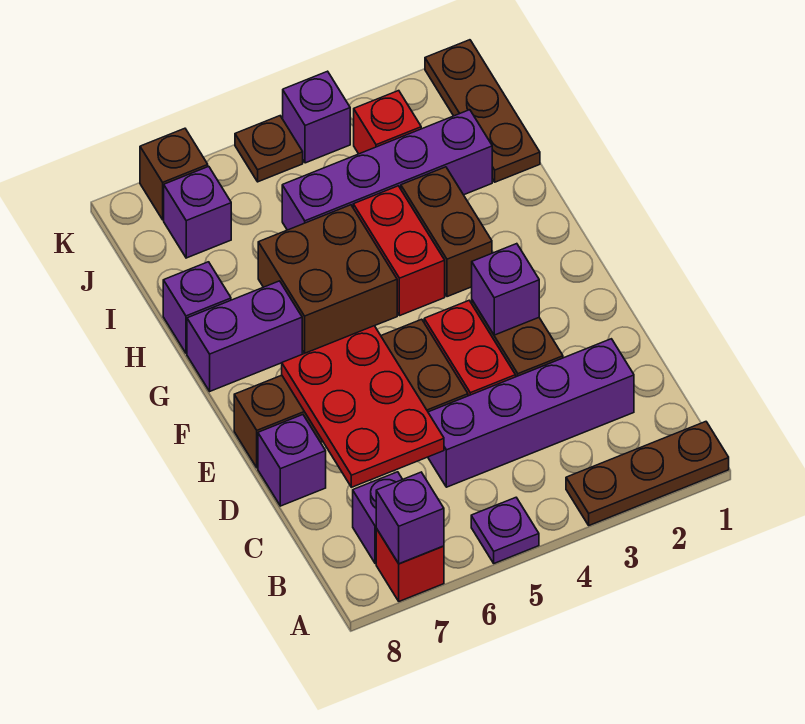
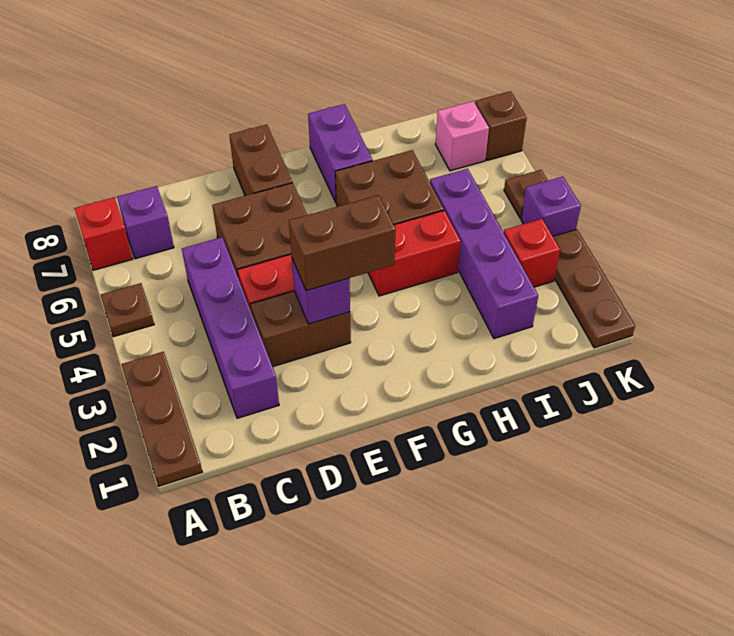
purple 1x1 plate [471,498,539,563] -> brown 1x1 plate [101,283,154,337]
purple 1x1 brick [376,472,444,564] -> none
red 2x3 plate [282,326,444,487] -> none
purple 1x1 brick [258,415,326,506] -> none
brown 1x2 brick [401,167,492,297] -> brown 1x2 brick moved to [289,195,396,291]
purple 1x1 brick [163,262,231,353] -> none
brown 1x3 plate [425,40,540,182] -> brown 1x3 plate turned to [553,229,635,348]
purple 1x1 brick [164,166,231,258] -> pink 1x1 brick [435,101,489,171]

